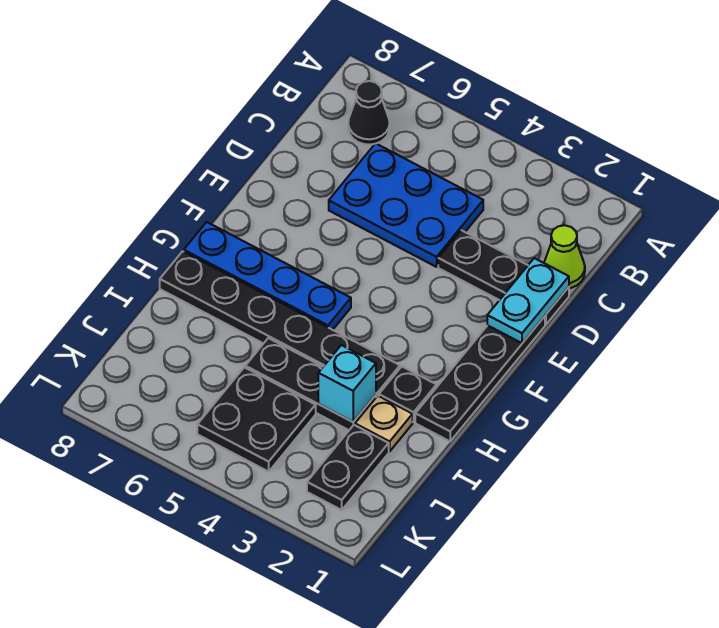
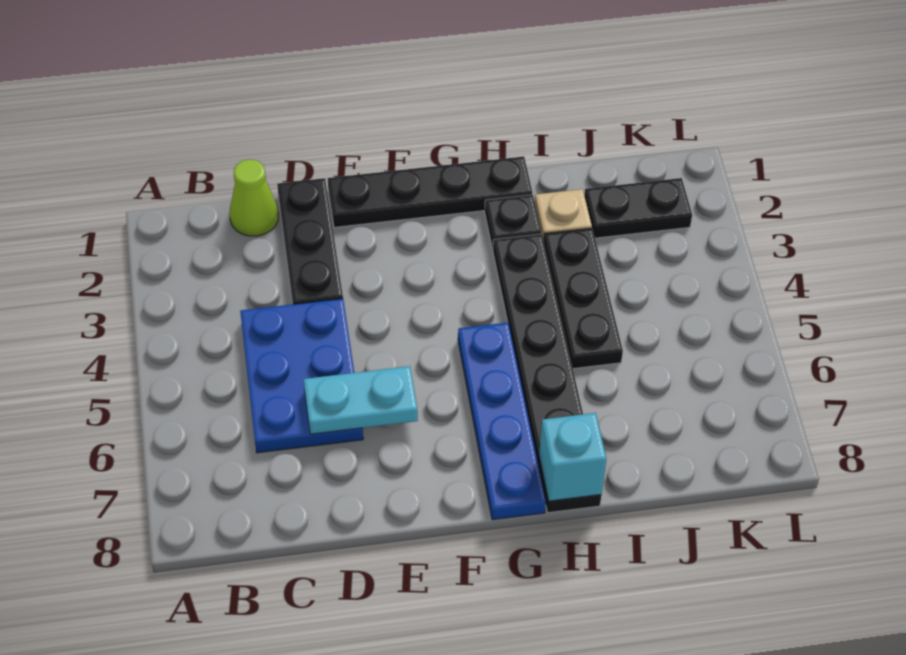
black 1x1 cone [348,81,390,145] -> none
cyan 1x2 plate [487,258,569,343] -> cyan 1x2 plate moved to [304,366,418,434]
cyan 1x1 brick [318,345,376,422] -> cyan 1x1 brick moved to [539,413,606,501]
black 2x2 plate [197,367,316,472] -> none

